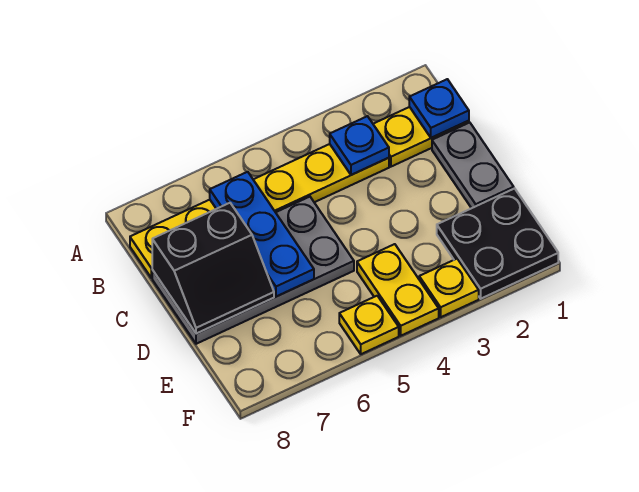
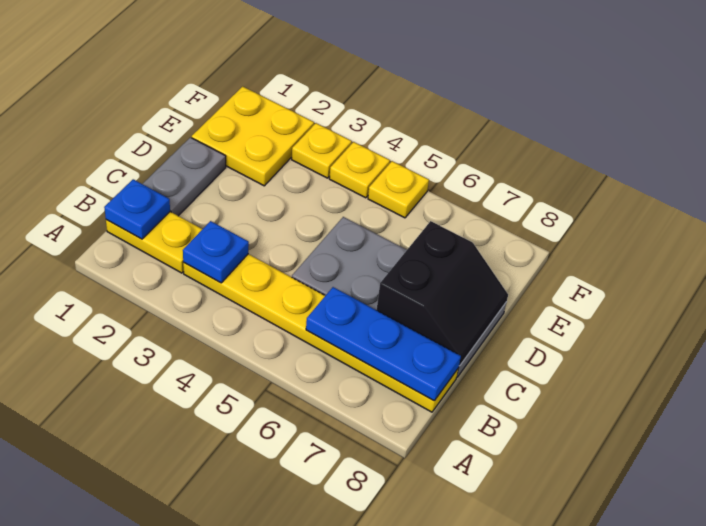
blue 1x3 plate [210,172,314,297] -> blue 1x3 plate turned to [306,287,461,400]
black 2x2 slope [152,203,274,334] -> black 2x2 slope turned to [377,221,508,366]
black 2x2 plate [437,188,558,299] -> yellow 2x2 plate [192,86,314,186]
yellow 1x2 plate [357,244,439,336] -> yellow 1x1 plate [329,142,390,198]

